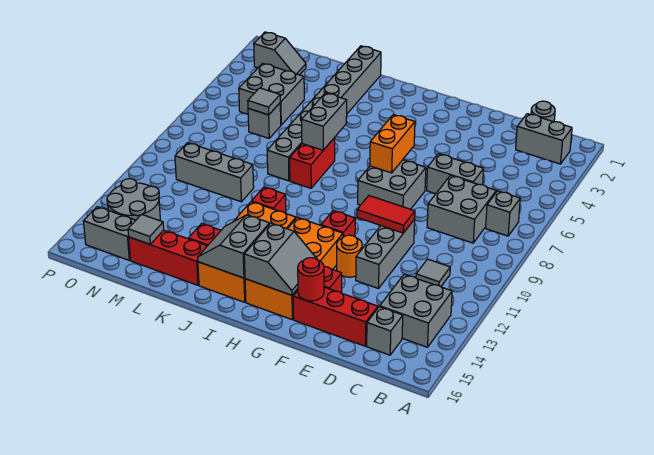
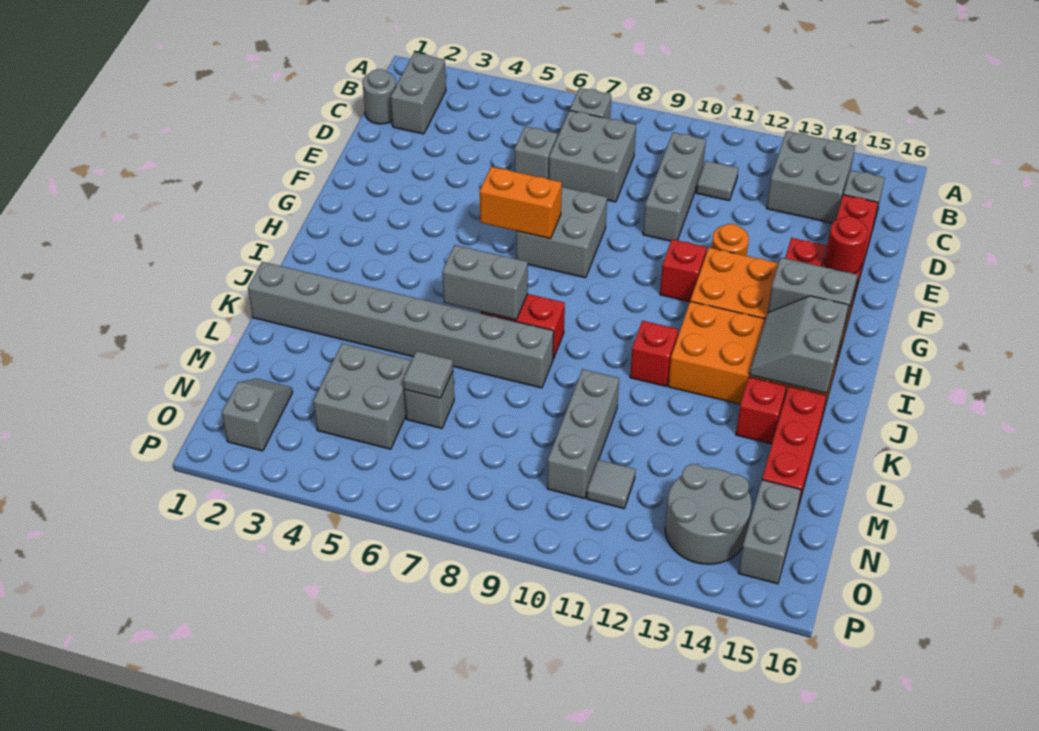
grey 1x2 brick [427,154,484,194] -> grey 1x1 brick [514,126,557,179]
grey 1x3 brick [356,219,415,289] -> grey 1x3 brick turned to [643,133,706,241]
red 1x2 tile [357,196,415,233] -> none
grey 2x2 slope [198,215,270,278] -> grey 2x2 slope turned to [749,296,849,393]
grey 1x1 tile [128,214,164,244] -> grey 1x1 tile moved to [587,460,636,509]

